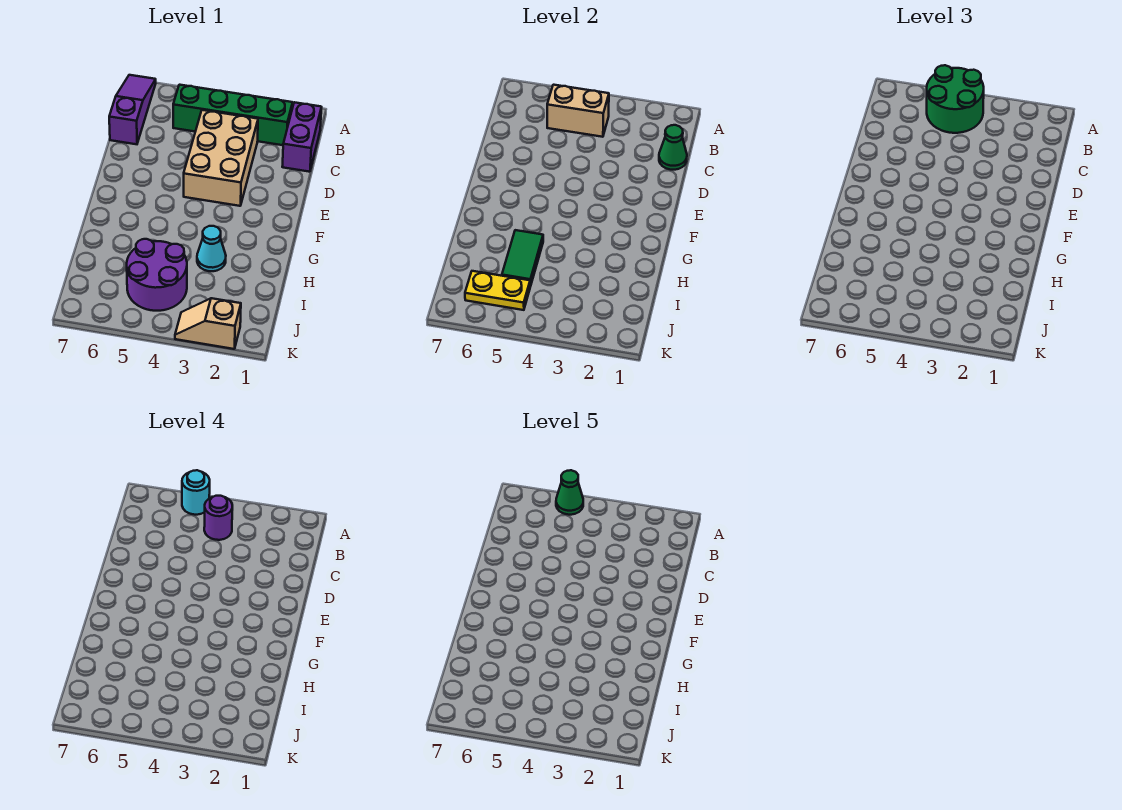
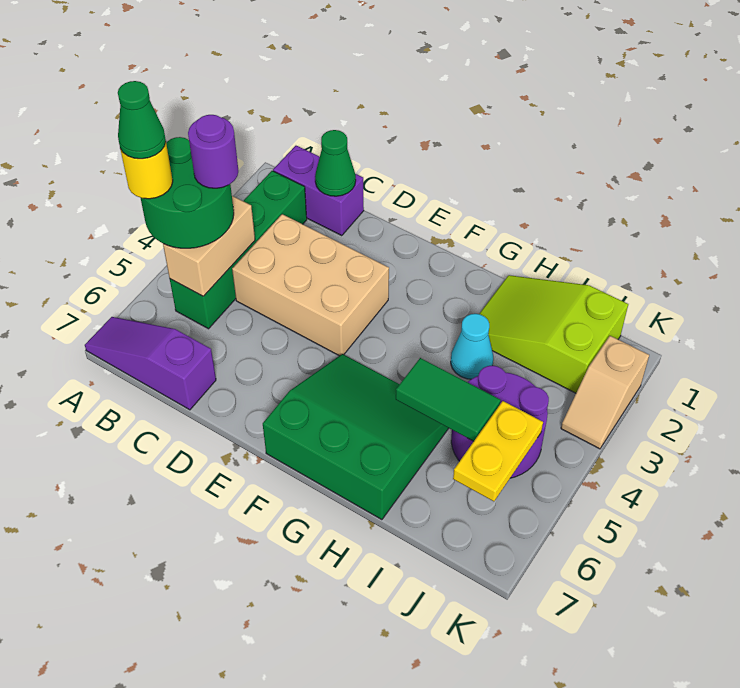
cyan 1x1 round brick [182,470,210,515] -> yellow 1x1 round brick [120,143,173,199]
none -> green 3x3 slope [263,354,449,520]
none -> lime 2x3 slope [479,275,628,393]

